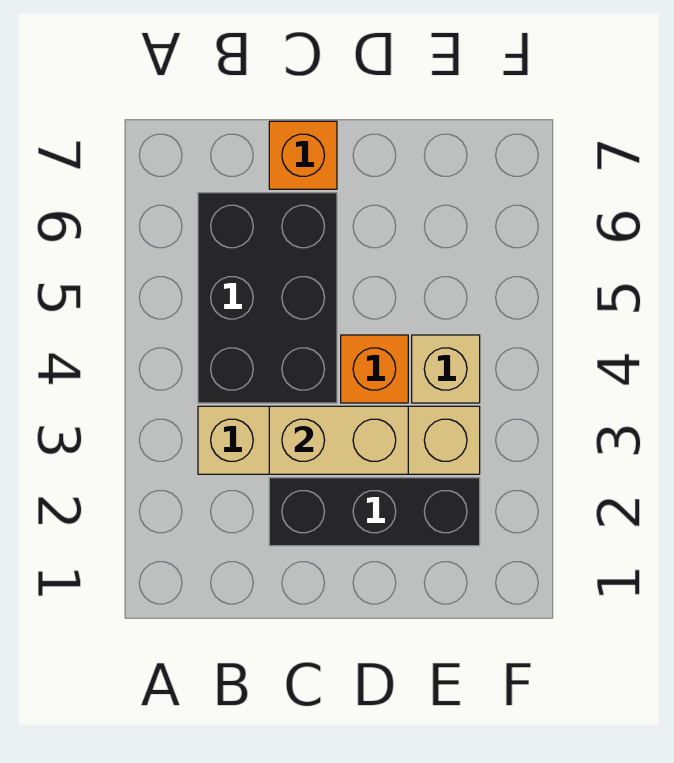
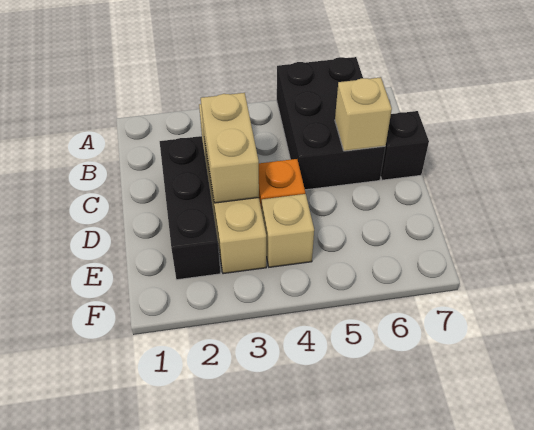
black 2x3 brick [198,193,337,403] -> black 2x3 brick turned to [277,57,385,190]
none -> tan 1x1 brick [335,77,392,151]
orange 1x1 brick [269,121,337,189] -> black 1x1 brick [381,111,429,180]

